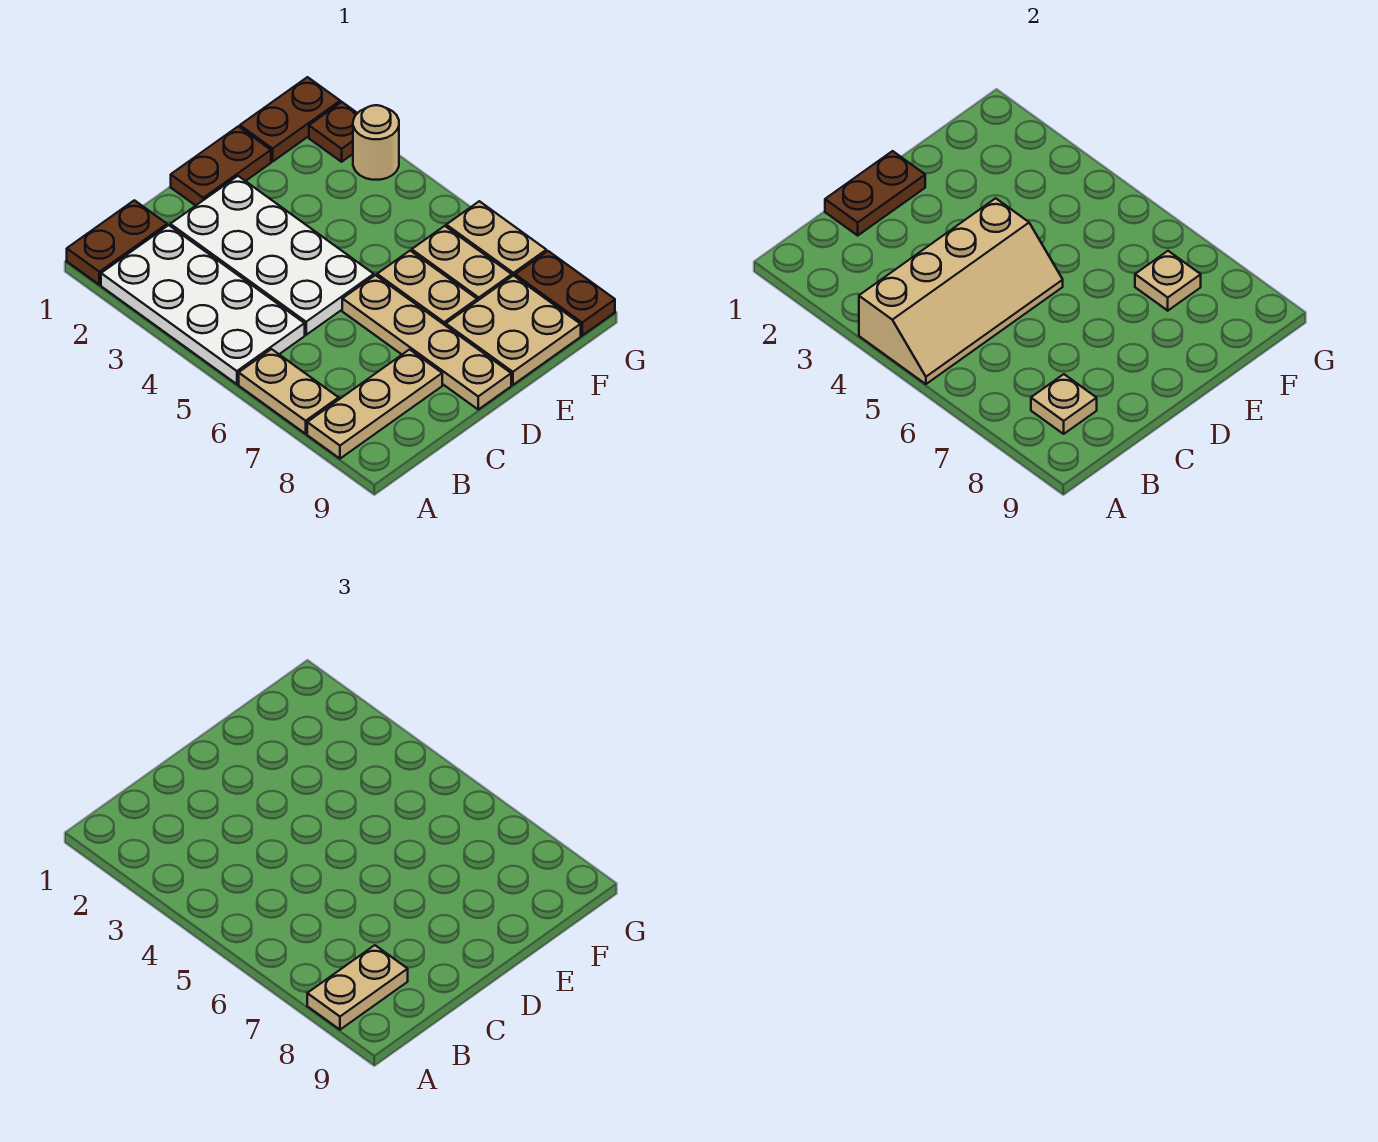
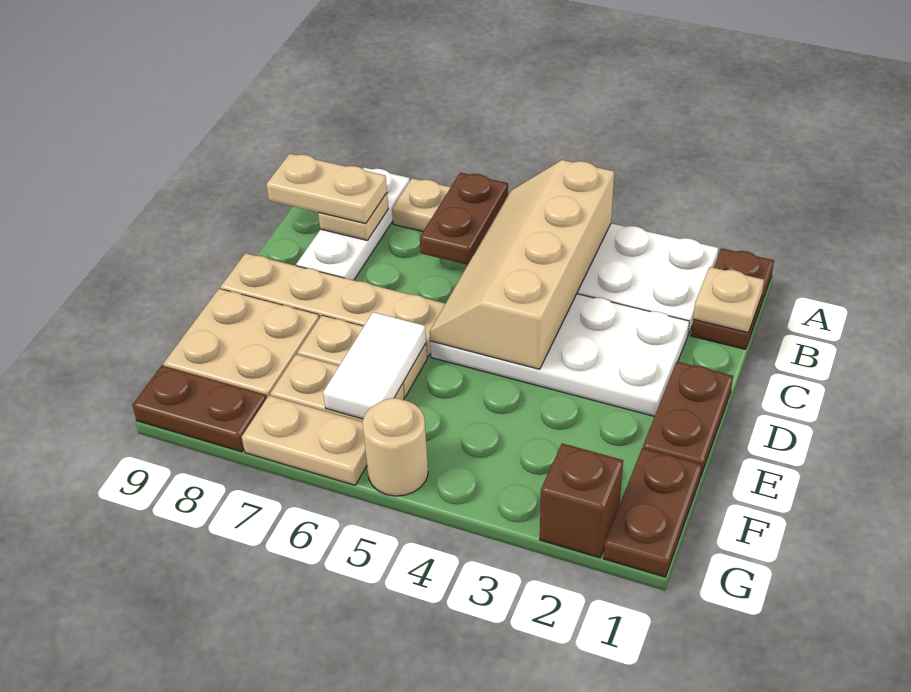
tan 1x3 plate [307,350,442,459] -> white 1x3 plate [296,168,410,280]
tan 1x2 plate [307,945,408,1030] -> tan 1x2 plate turned to [266,154,387,224]
brown 1x2 plate [825,151,925,235] -> brown 1x2 plate moved to [420,173,508,265]
none -> white 1x2 tile [323,312,426,419]
tan 1x1 plate [1135,251,1201,311] -> tan 1x1 plate moved to [693,267,764,333]
brown 1x1 plate [309,102,357,162] -> brown 1x1 brick [540,443,623,558]
tan 1x1 round brick [353,105,399,180] -> tan 1x1 round brick moved to [362,398,428,496]

